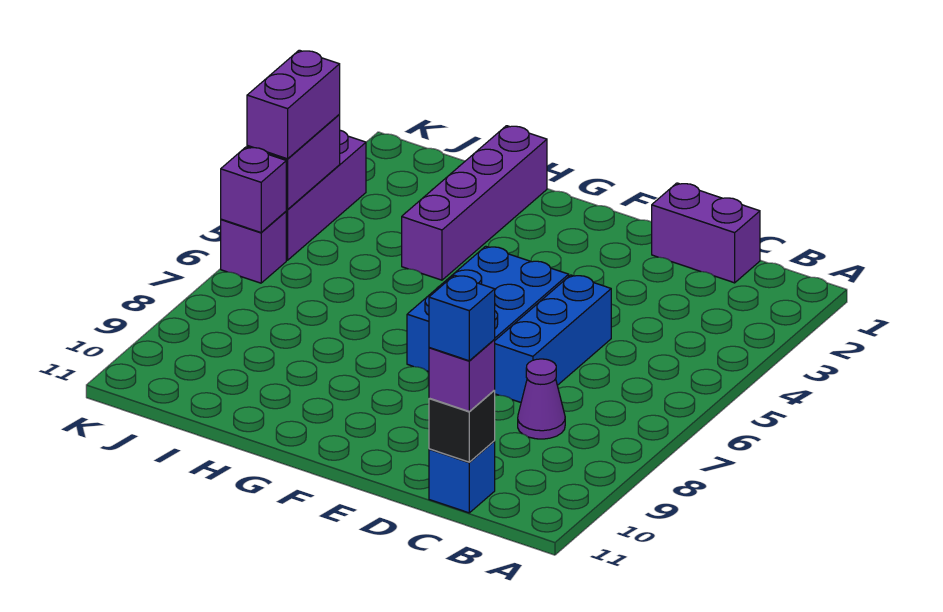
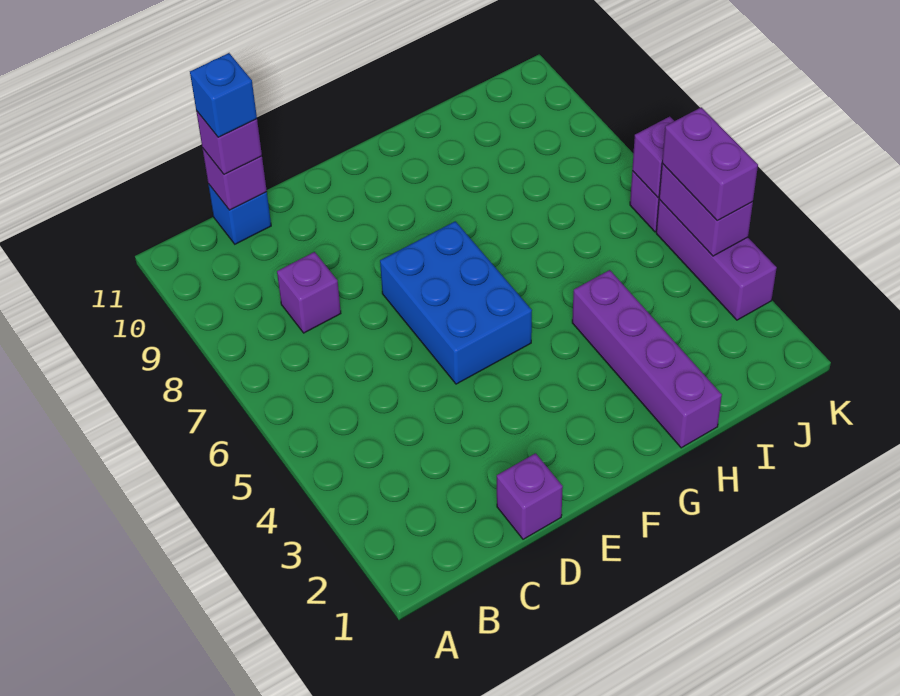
purple 1x2 brick [652,183,760,283] -> purple 1x1 brick [497,453,563,539]
purple 1x1 cone [518,359,565,439] -> purple 1x1 brick [277,252,341,333]
black 1x1 brick [429,391,495,462] -> purple 1x1 brick [202,148,267,210]
blue 1x3 brick [494,275,611,402] -> none

